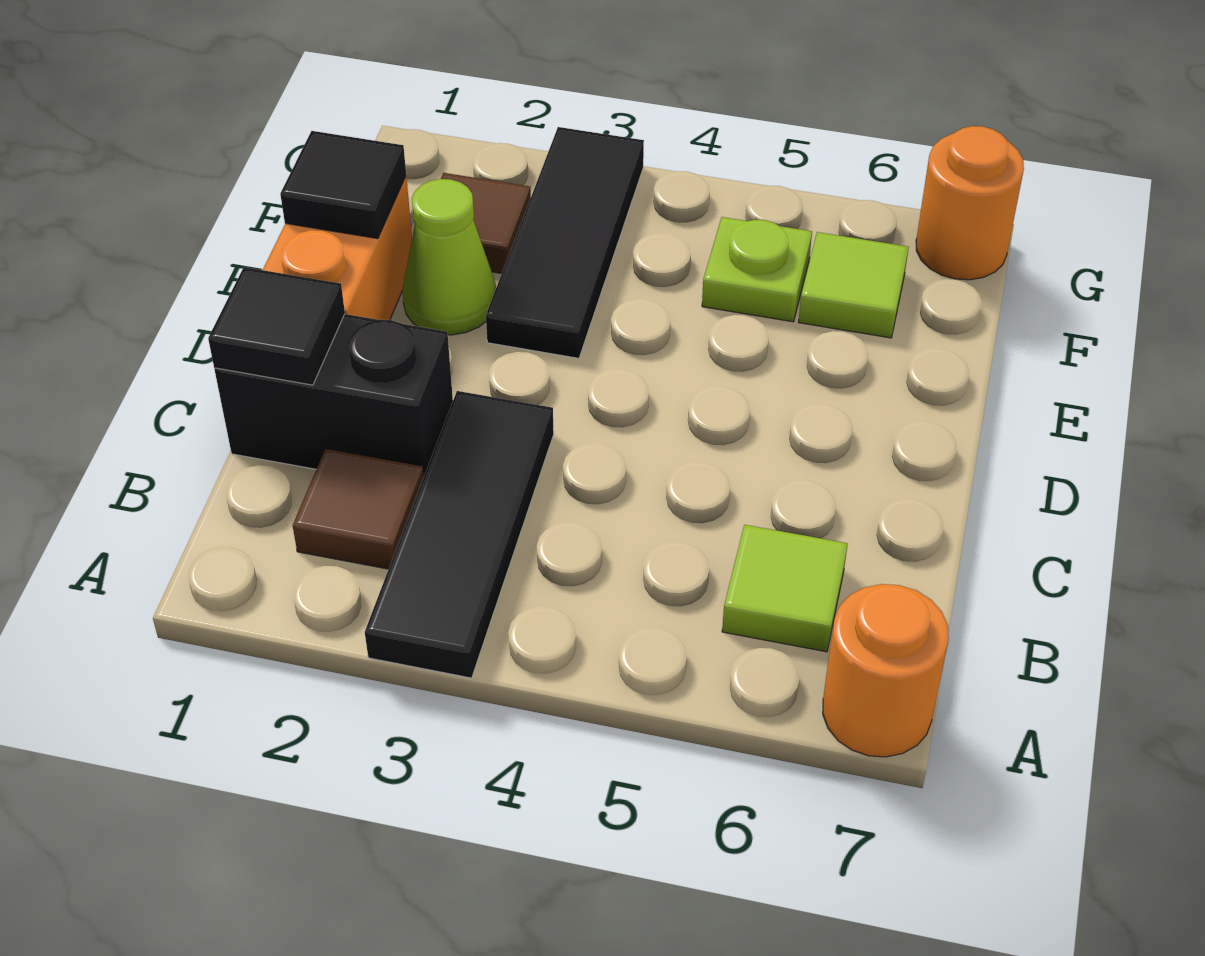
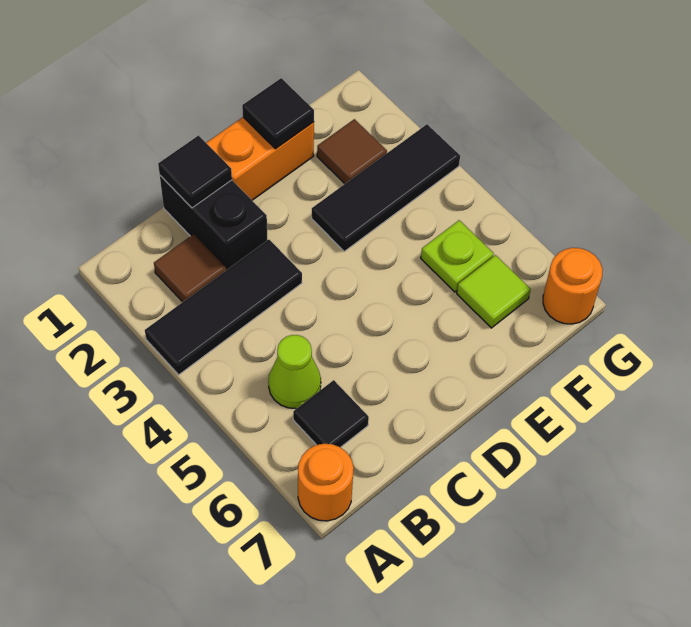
lime 1x1 tile [722,525,848,652] -> black 1x1 tile [293,380,369,447]
lime 1x1 cone [402,179,496,335] -> lime 1x1 cone moved to [268,335,321,409]

